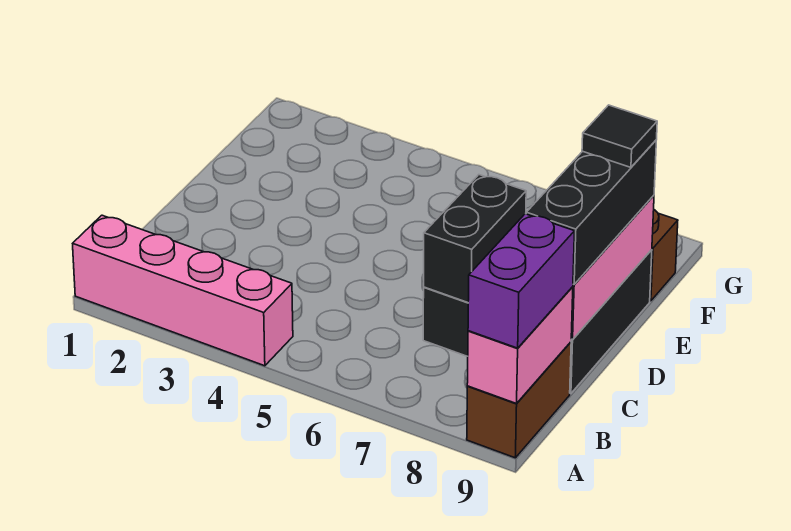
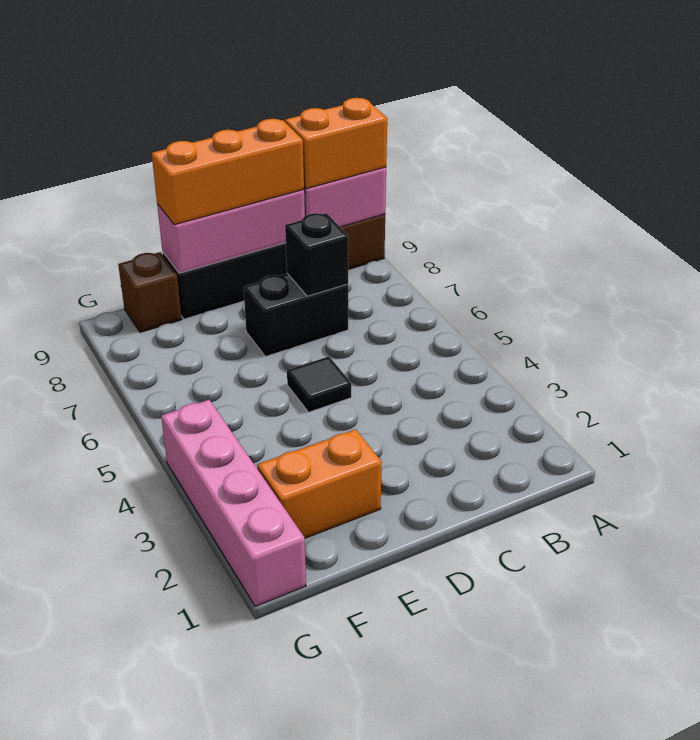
pink 1x4 brick [73,215,293,366] -> pink 1x4 brick moved to [161,400,306,606]
purple 1x2 brick [468,214,574,348] -> orange 1x2 brick [285,98,387,189]
black 1x2 brick [424,175,526,302] -> black 1x1 brick [285,213,348,296]
black 1x3 brick [526,140,656,284] -> orange 1x3 brick [152,119,304,225]
none -> orange 1x2 brick [257,429,382,538]
black 1x1 tile [582,105,657,167] -> black 1x1 tile moved to [287,357,351,412]

